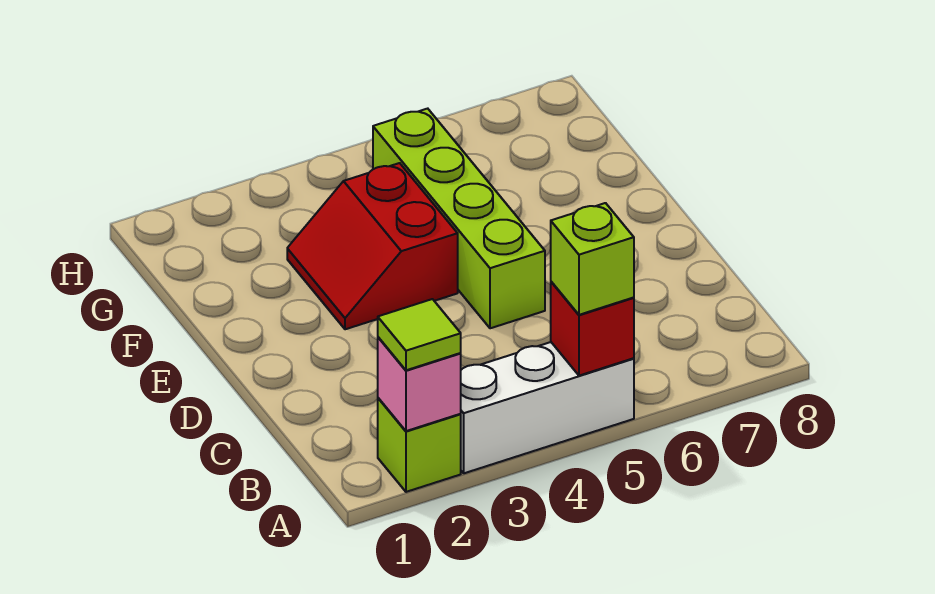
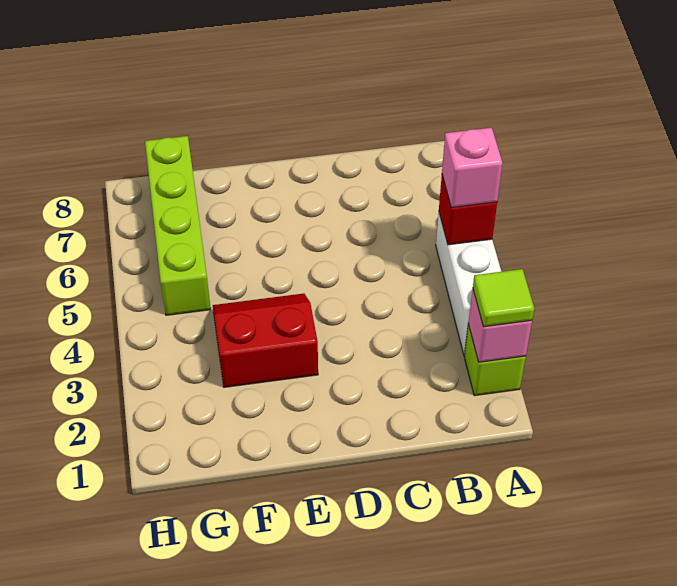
lime 1x1 brick [551,203,634,315] -> pink 1x1 brick [442,128,502,208]
lime 1x4 brick [373,109,545,328] -> lime 1x4 brick turned to [145,136,211,315]
red 2x2 slope [287,163,458,329] -> red 2x2 slope turned to [213,294,318,387]

